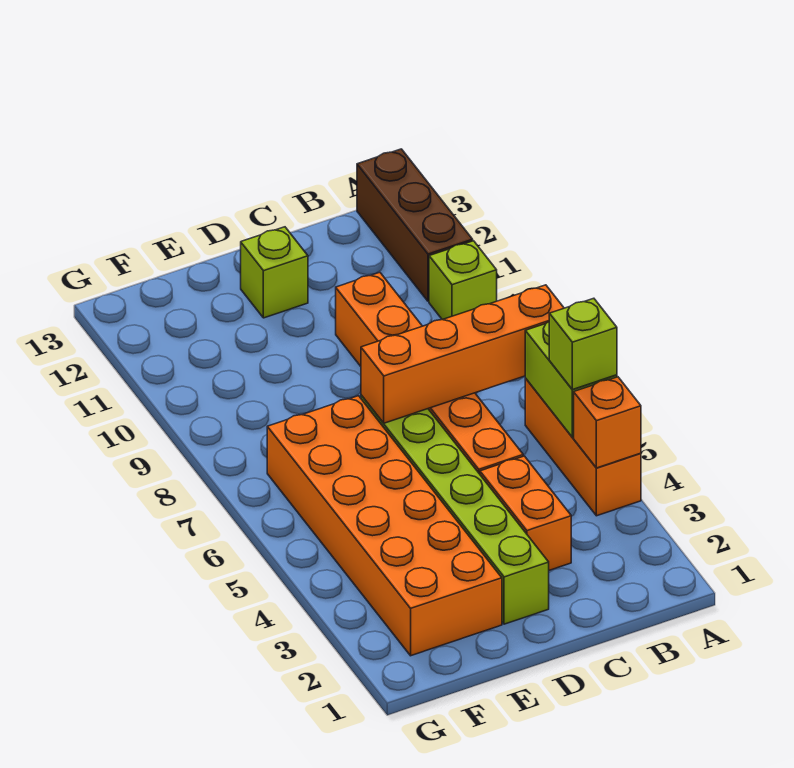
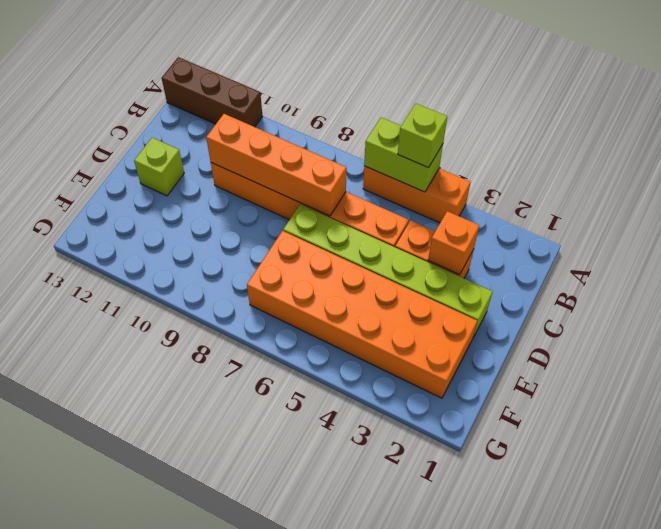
orange 1x1 brick [574,377,641,468] -> orange 1x1 brick moved to [428,211,479,275]
orange 1x4 brick [361,285,564,423] -> orange 1x4 brick turned to [206,114,347,216]
lime 1x1 brick [429,241,497,320] -> none

